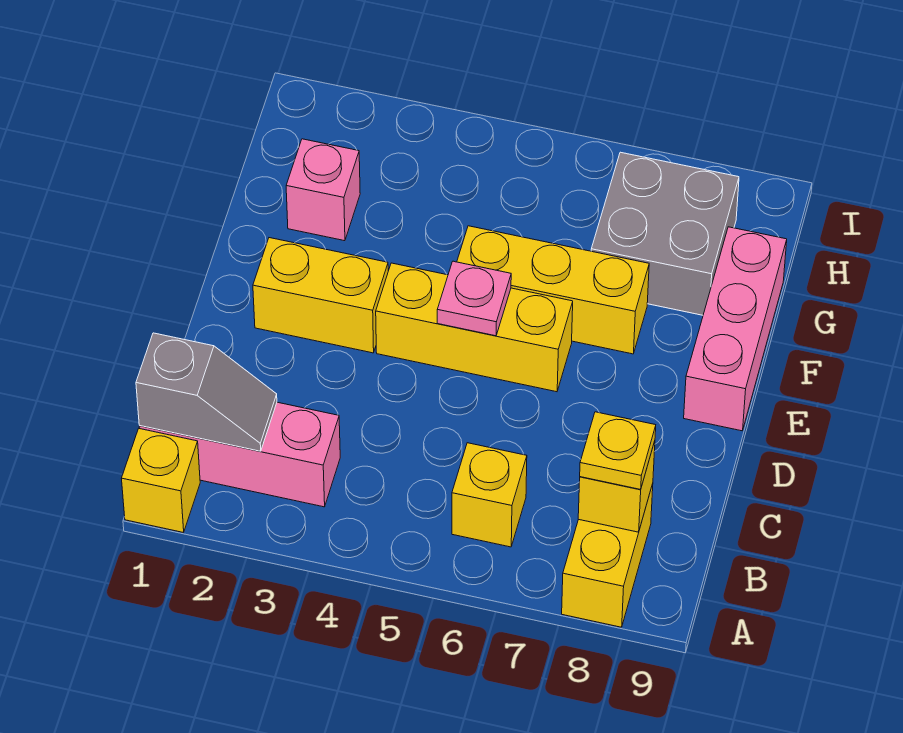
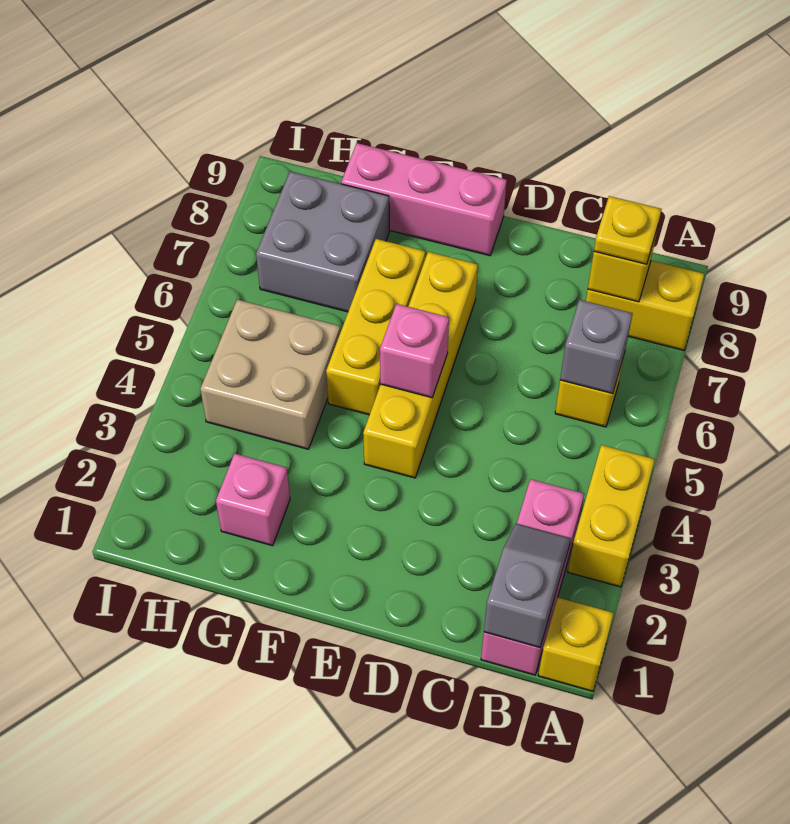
none -> grey 1x1 brick [560,300,633,394]
yellow 1x2 brick [253,238,388,353] -> yellow 1x2 brick moved to [568,445,655,587]
yellow 1x3 brick [376,263,573,392] -> yellow 1x4 brick [363,252,478,478]
pink 1x1 plate [437,261,511,336] -> pink 1x1 brick [380,304,449,398]
none -> tan 2x2 brick [200,300,340,449]

